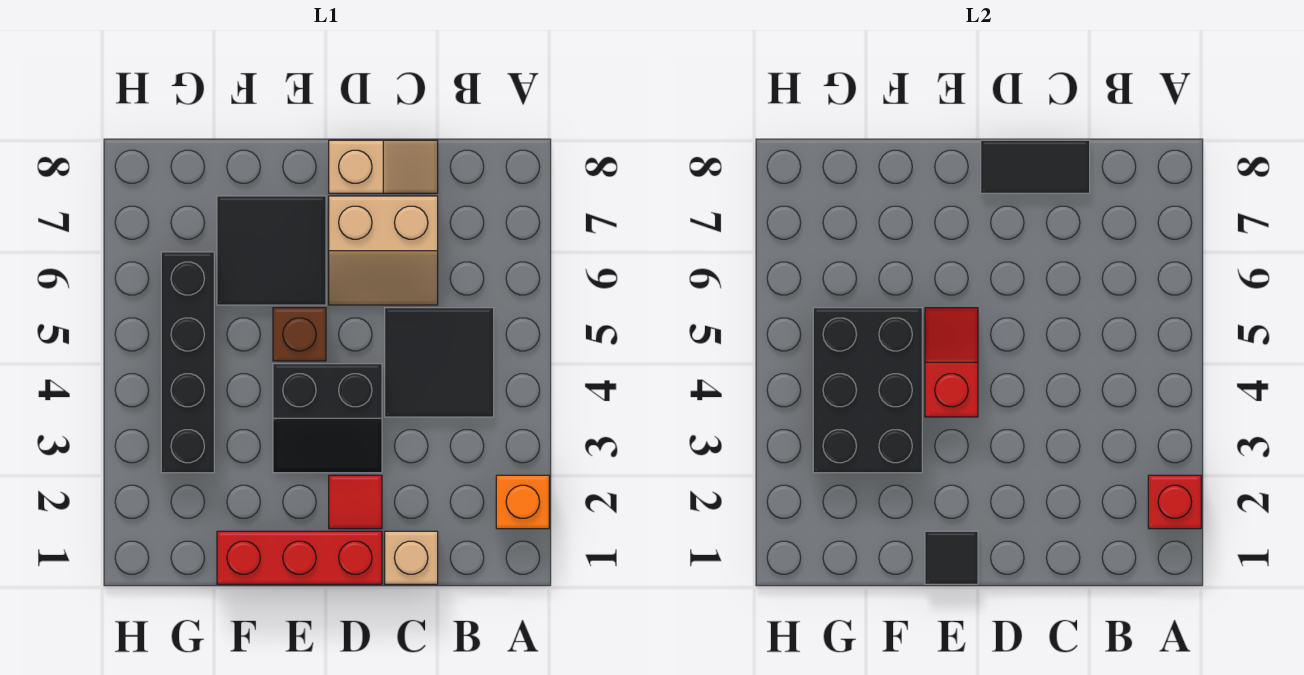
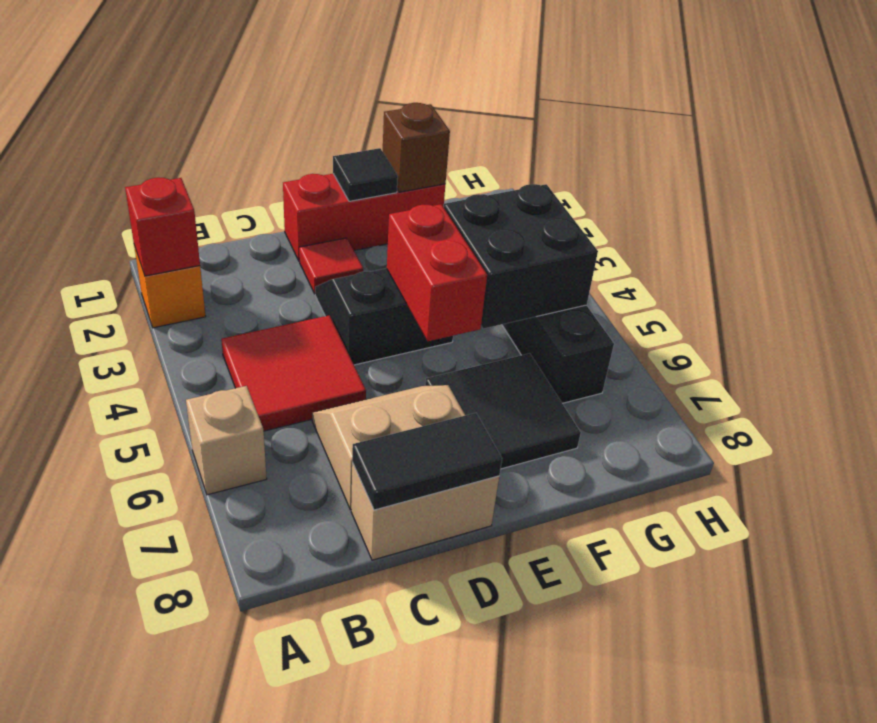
black 2x2 tile [385,308,494,417] -> red 2x2 tile [221,315,366,431]
tan 1x1 brick [385,531,438,584] -> tan 1x1 brick moved to [186,386,267,495]
tan 1x2 slope [329,140,438,193] -> tan 1x2 brick [351,463,499,560]
red 1x2 slope [925,308,978,417] -> red 1x2 brick [387,204,487,341]
brown 1x1 brick [273,308,326,361] -> brown 1x1 brick moved to [383,103,450,192]
black 2x3 brick [813,308,922,473] -> black 2x2 brick [444,184,598,329]

